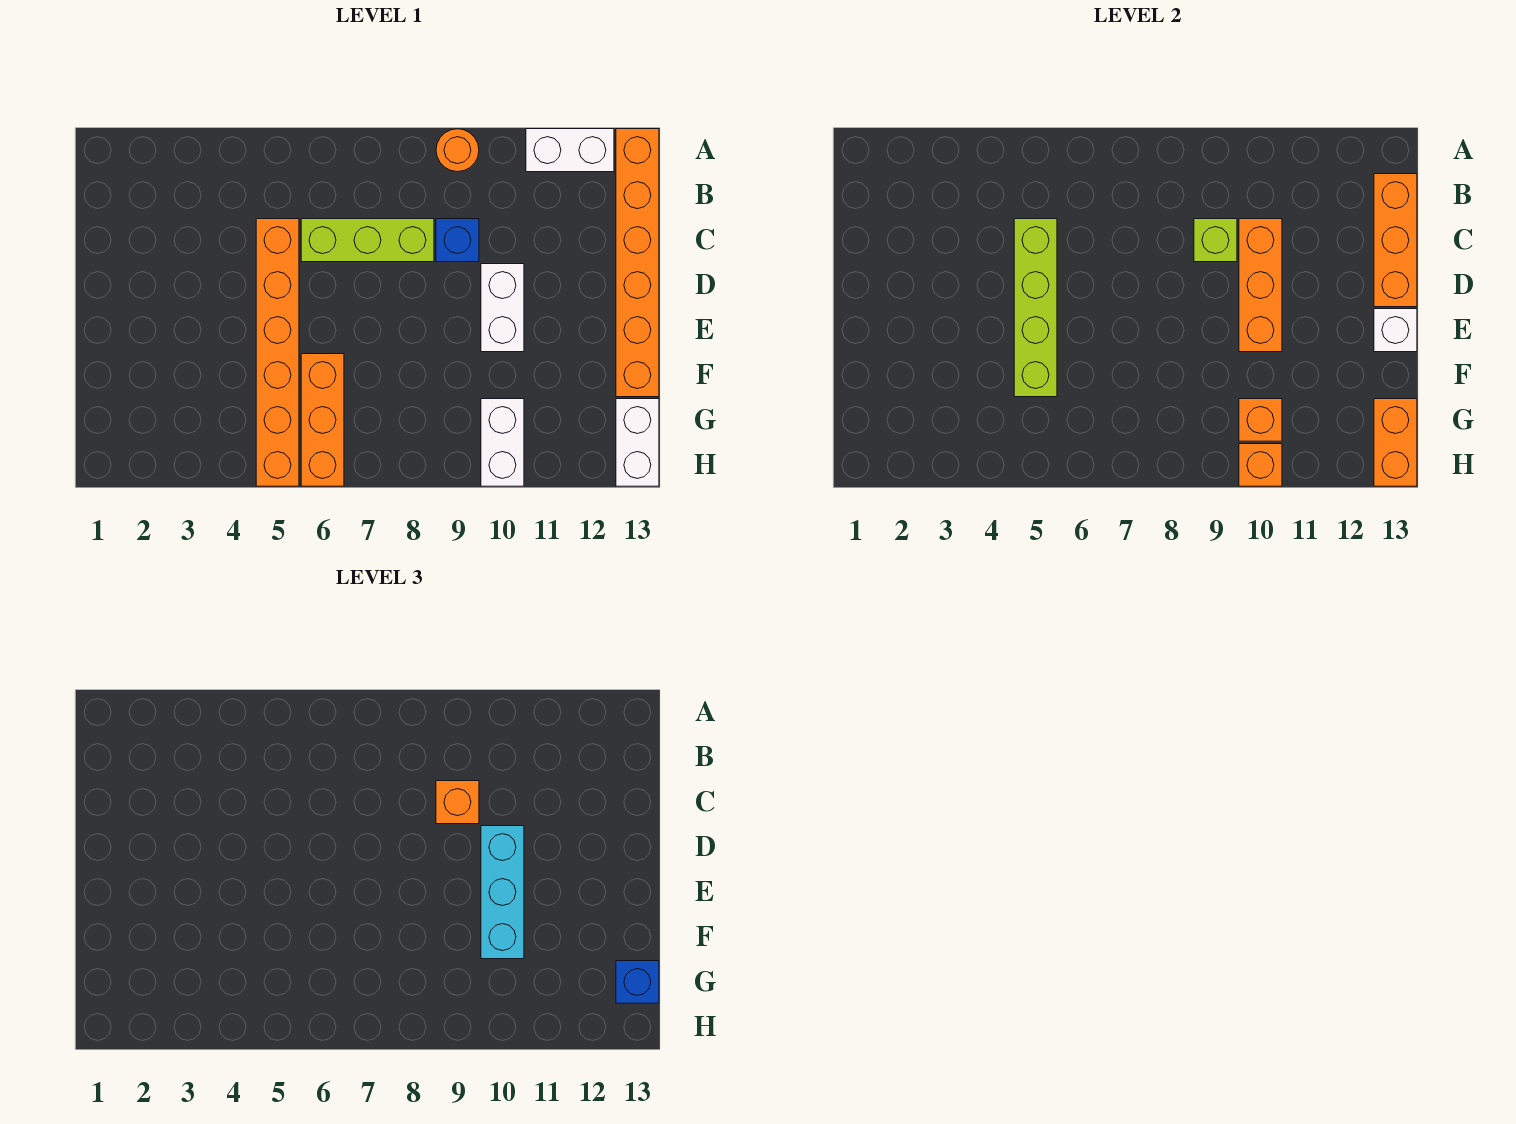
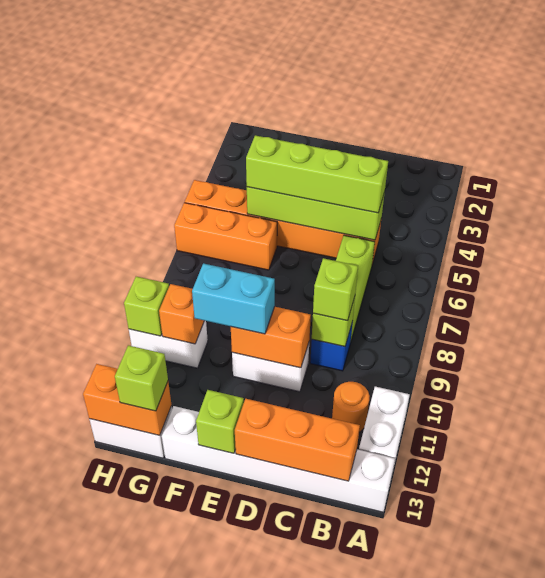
orange 1x1 round brick [436,129,479,172] -> orange 1x1 round brick moved to [332,382,370,432]
orange 1x6 brick [616,129,659,397] -> white 1x6 brick [162,406,395,512]
none -> lime 1x4 brick [246,135,388,213]
orange 1x1 brick [436,781,479,824] -> lime 1x1 brick [313,258,358,321]
orange 1x3 brick [1239,219,1282,352] -> orange 1x2 brick [231,307,311,368]
cyan 1x3 brick [481,826,524,959] -> cyan 1x2 brick [192,263,275,334]
white 1x1 brick [1374,309,1417,352] -> lime 1x1 brick [196,390,244,453]
blue 1x1 brick [616,961,659,1003] -> lime 1x1 brick [115,345,168,411]
orange 1x1 brick [1239,444,1282,486] -> lime 1x1 brick [124,277,169,336]

